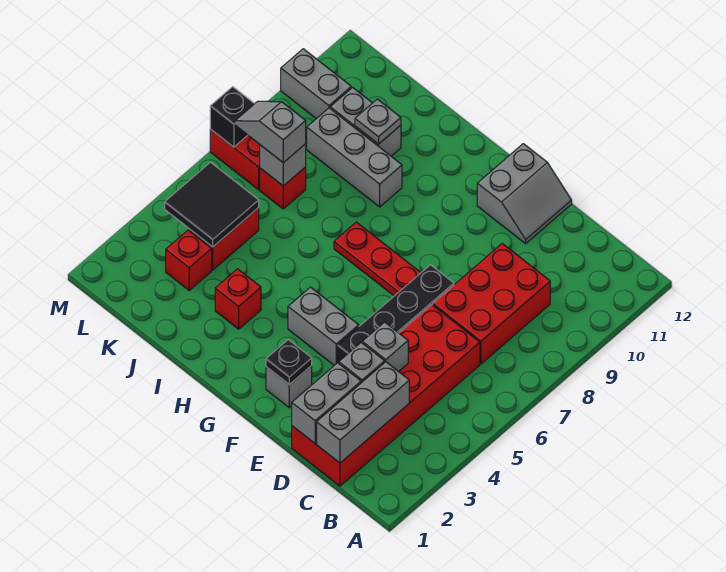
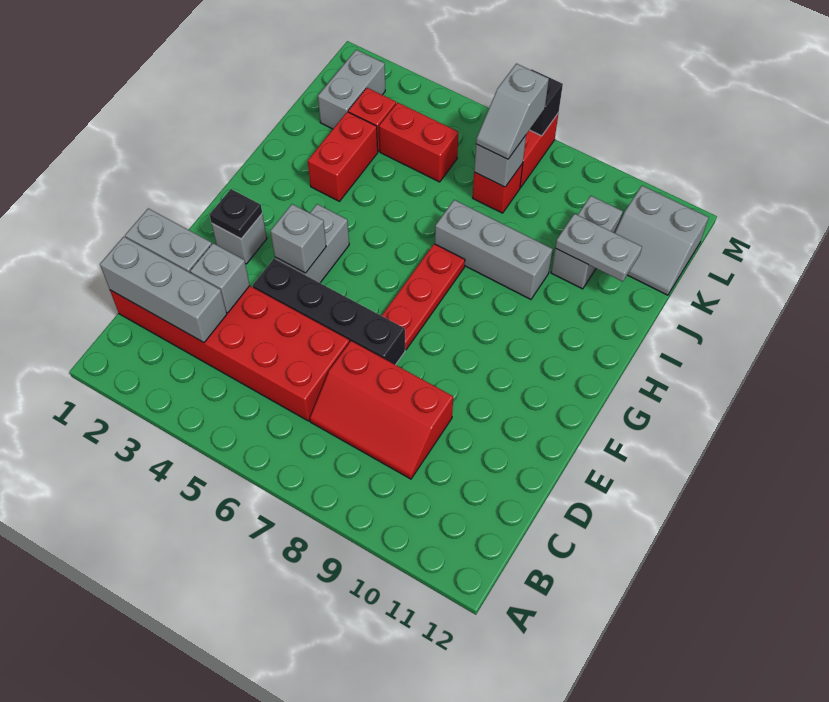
red 2x3 brick [433,244,550,364] -> red 2x3 slope [310,341,453,479]
grey 1x1 brick [362,322,408,372] -> grey 1x1 brick moved to [270,204,326,273]
grey 2x2 slope [477,144,572,244] -> grey 2x2 slope moved to [615,186,709,295]
red 1x1 brick [215,269,261,329] -> red 1x2 brick [308,112,378,201]
grey 1x3 brick [307,108,402,207] -> grey 1x3 brick turned to [435,200,553,299]
grey 1x1 plate [355,99,401,144] -> grey 1x2 plate [555,214,642,282]
black 2x2 tile [165,162,259,247] -> none
grey 1x2 slope [235,101,306,163] -> grey 1x2 slope turned to [476,64,549,159]
grey 1x2 brick [281,49,351,119] -> grey 1x2 brick moved to [318,50,385,129]

